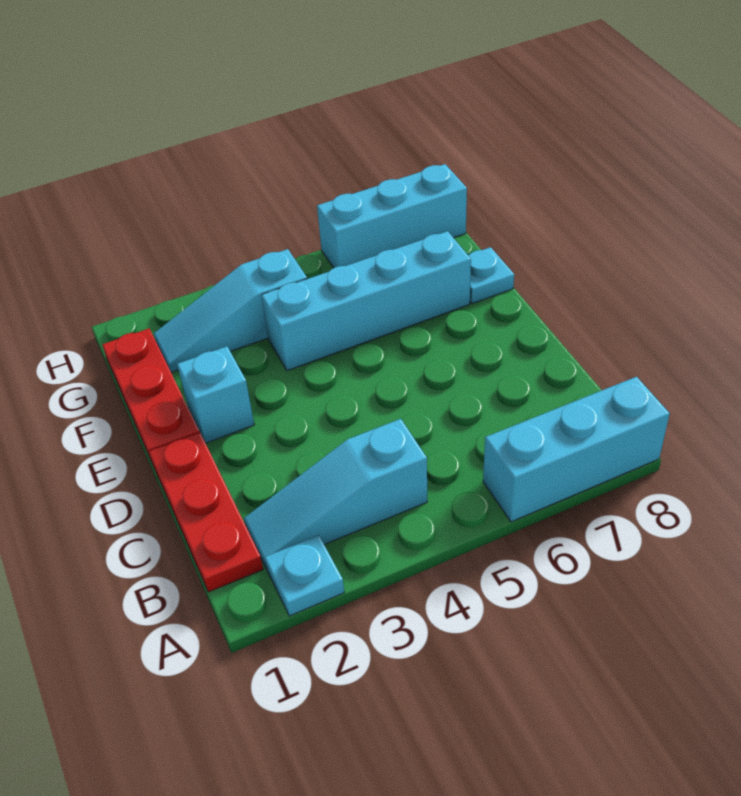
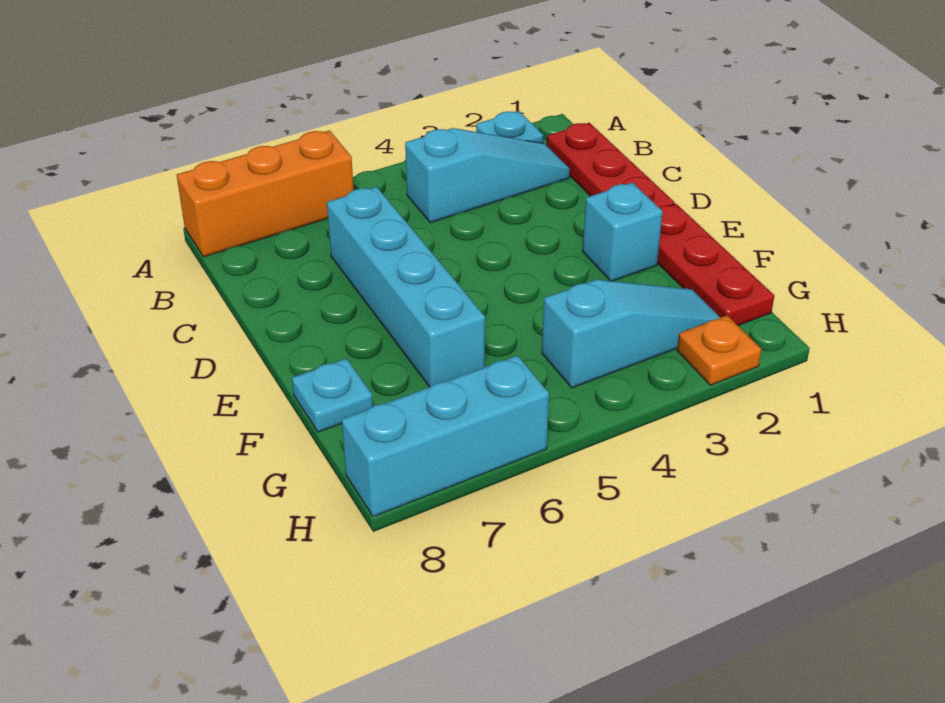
cyan 1x3 brick [483,377,670,522] -> orange 1x3 brick [177,130,354,257]
cyan 1x4 brick [261,231,471,371] -> cyan 1x4 brick turned to [327,187,485,387]
none -> orange 1x1 plate [677,315,761,385]

